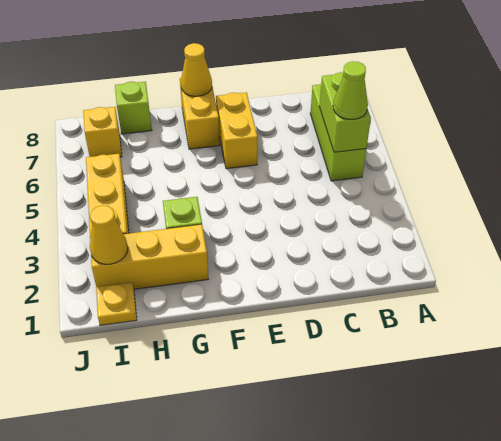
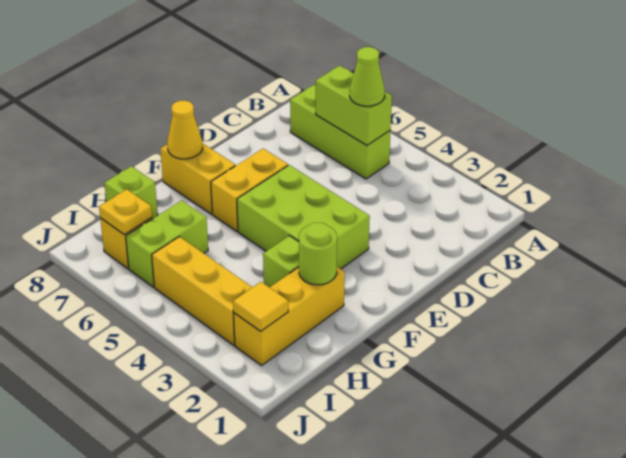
none -> lime 2x3 brick [237,165,370,269]
yellow 1x2 brick [216,92,257,169] -> yellow 1x2 brick turned to [211,149,288,231]
none -> lime 1x1 round brick [299,223,337,285]
none -> lime 1x2 brick [126,200,208,287]
yellow 1x1 plate [96,282,137,325] -> yellow 1x1 plate moved to [99,189,152,235]
yellow 1x1 cone [90,205,128,264] -> yellow 1x1 tile [233,282,288,331]

